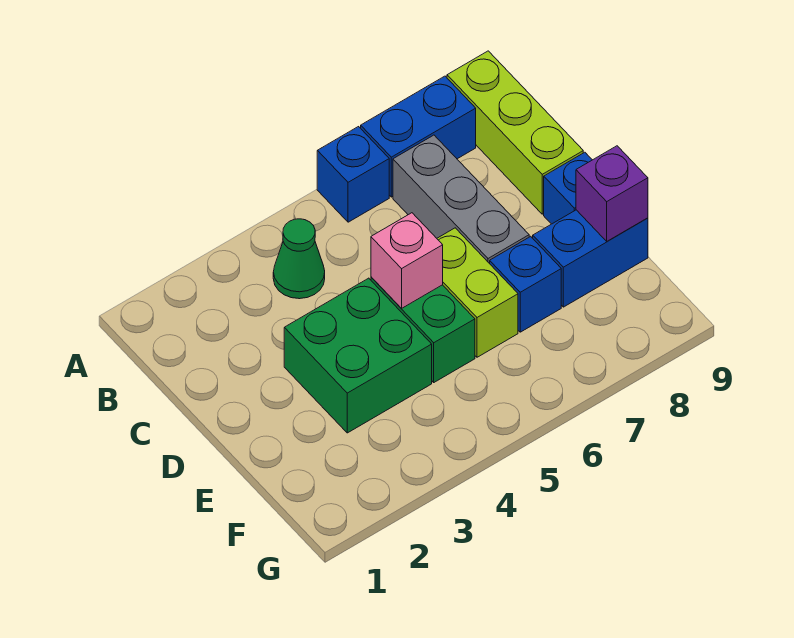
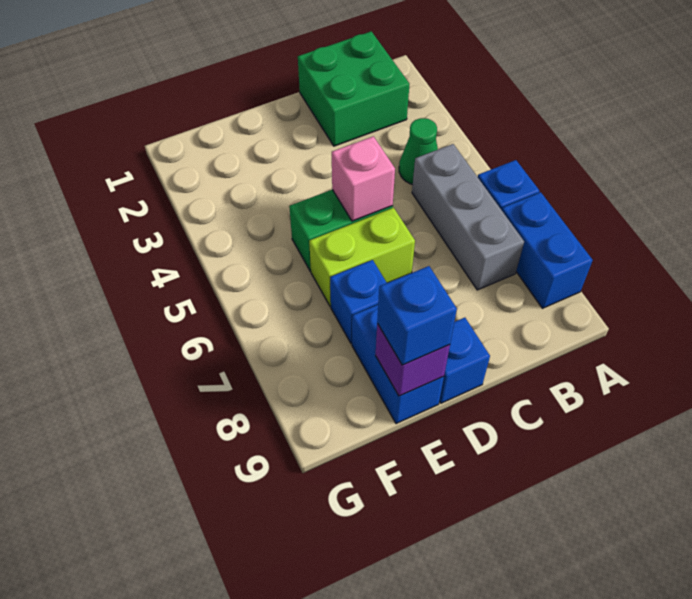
lime 1x3 brick [447,51,583,214] -> none
grey 1x3 brick [393,135,529,264] -> grey 1x3 brick turned to [412,144,524,290]
green 2x2 brick [284,278,432,433] -> green 2x2 brick moved to [298,31,409,146]
none -> blue 1x1 brick [377,266,457,365]

